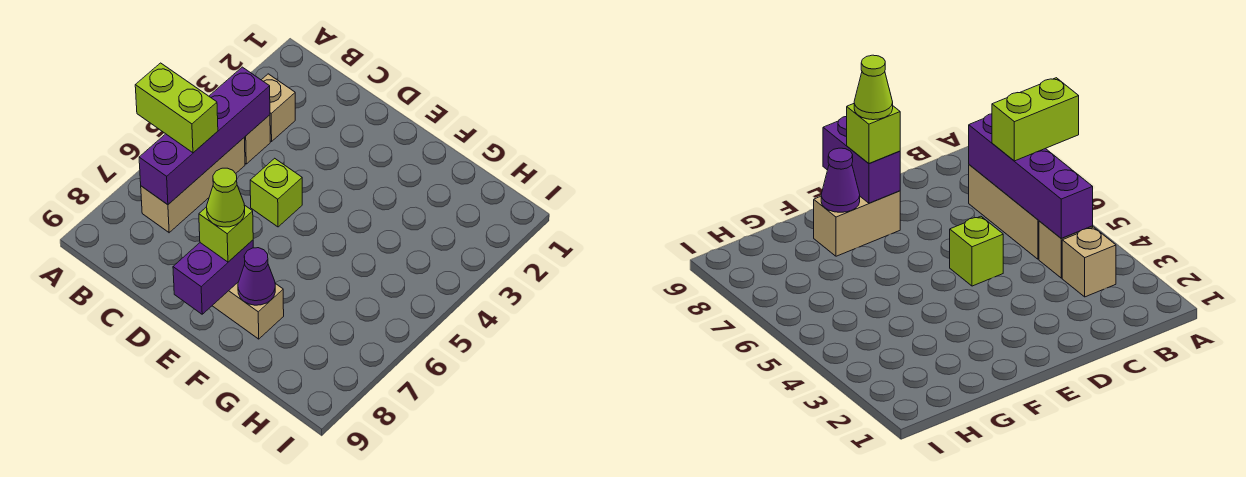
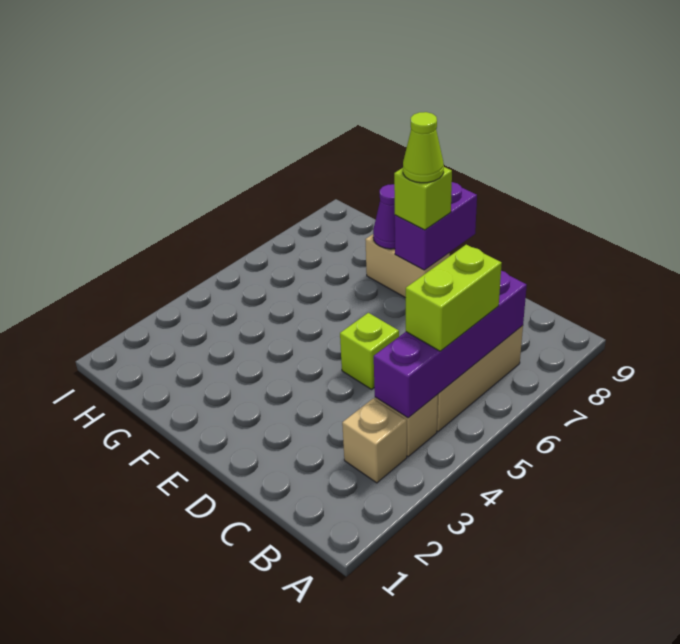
lime 1x2 brick [135,63,218,153] -> lime 1x2 brick turned to [406,245,502,351]

